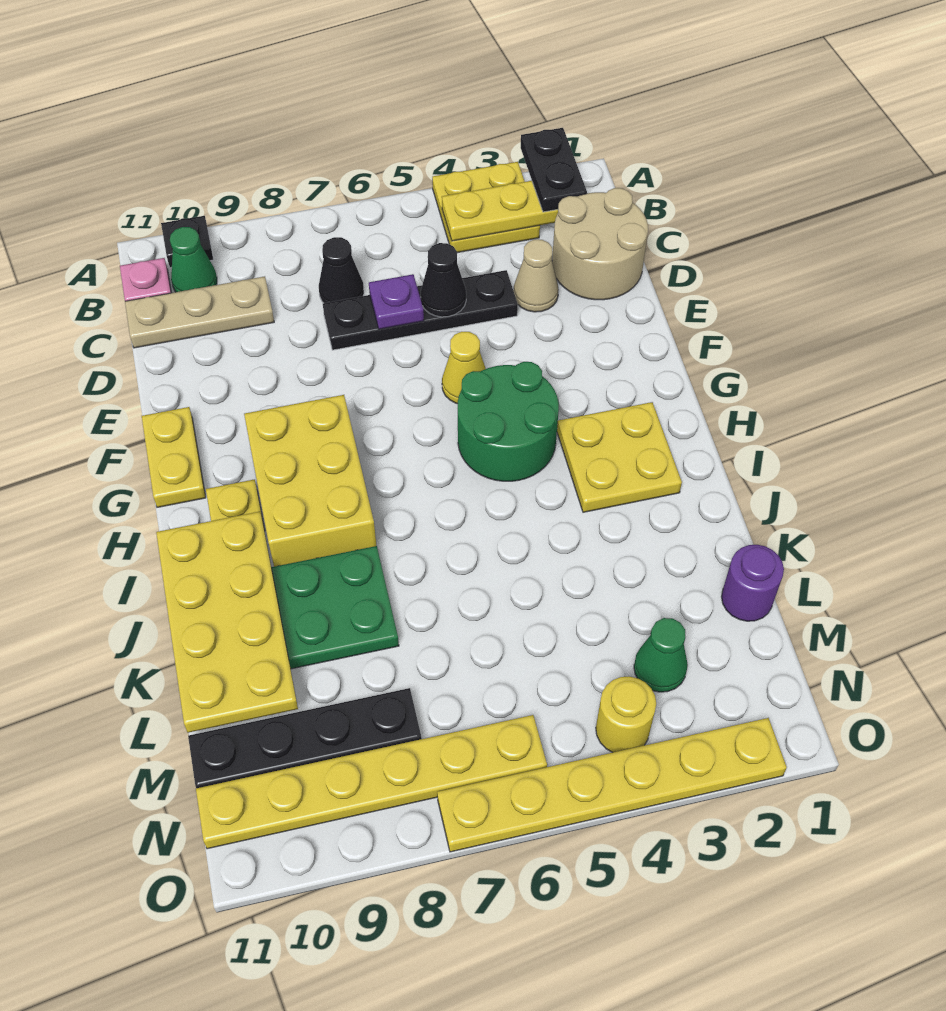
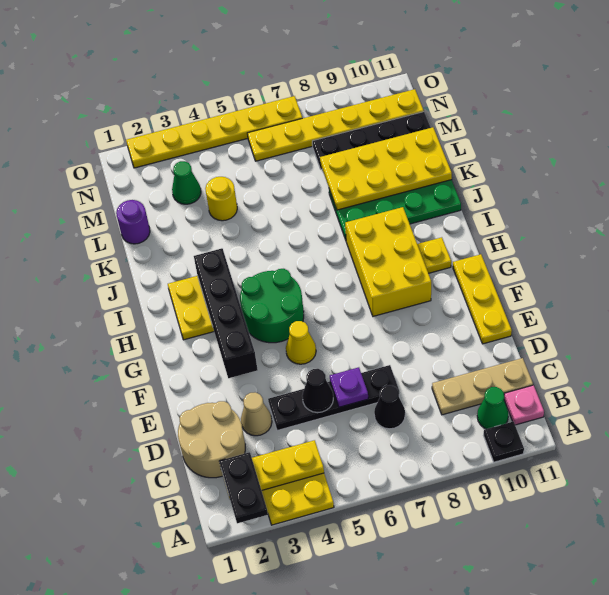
none -> black 1x4 brick [194,248,258,378]
yellow 1x2 plate [142,407,206,507] -> yellow 1x3 plate [453,254,512,344]
yellow 2x4 plate [156,512,298,733] -> yellow 2x4 plate turned to [320,127,452,210]
yellow 1x1 round brick [596,677,656,753] -> yellow 1x1 round brick moved to [205,177,237,221]

